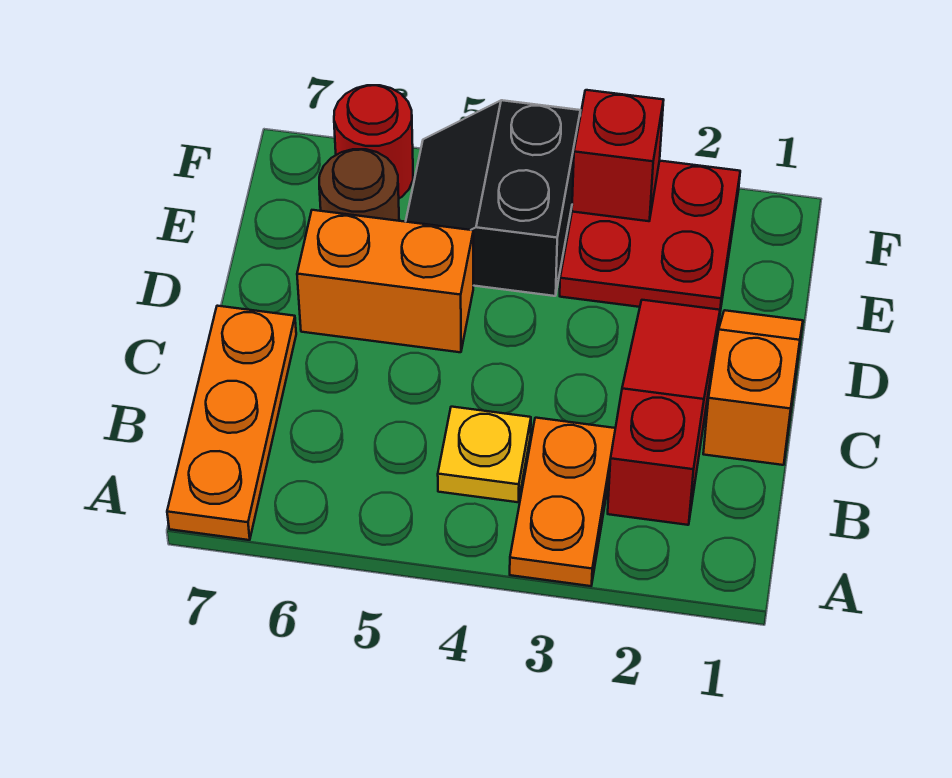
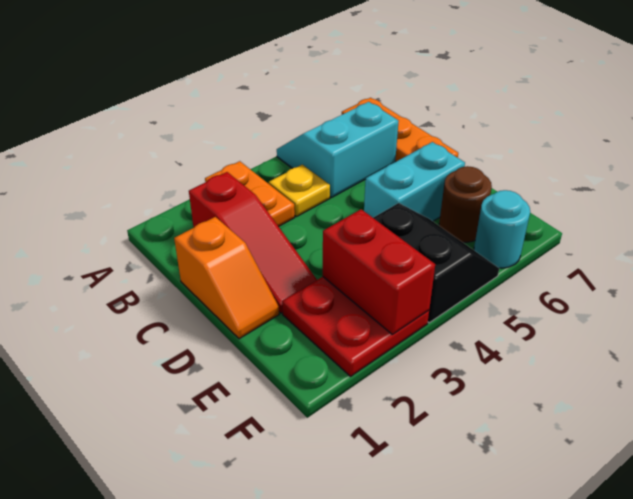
none -> cyan 2x2 slope [277,102,399,198]
orange 1x2 brick [297,210,473,352] -> cyan 1x2 brick [364,142,465,221]
red 1x1 brick [572,90,664,221] -> red 1x2 brick [323,209,435,334]
red 1x1 round brick [334,85,413,198] -> cyan 1x1 round brick [474,190,530,268]

